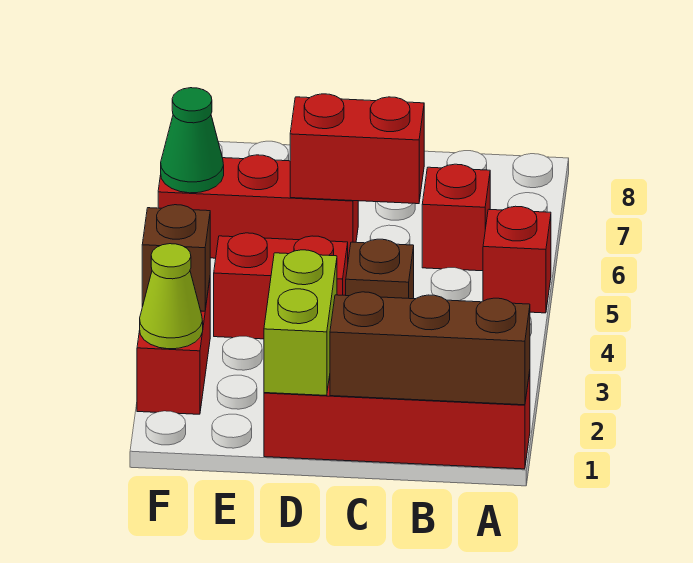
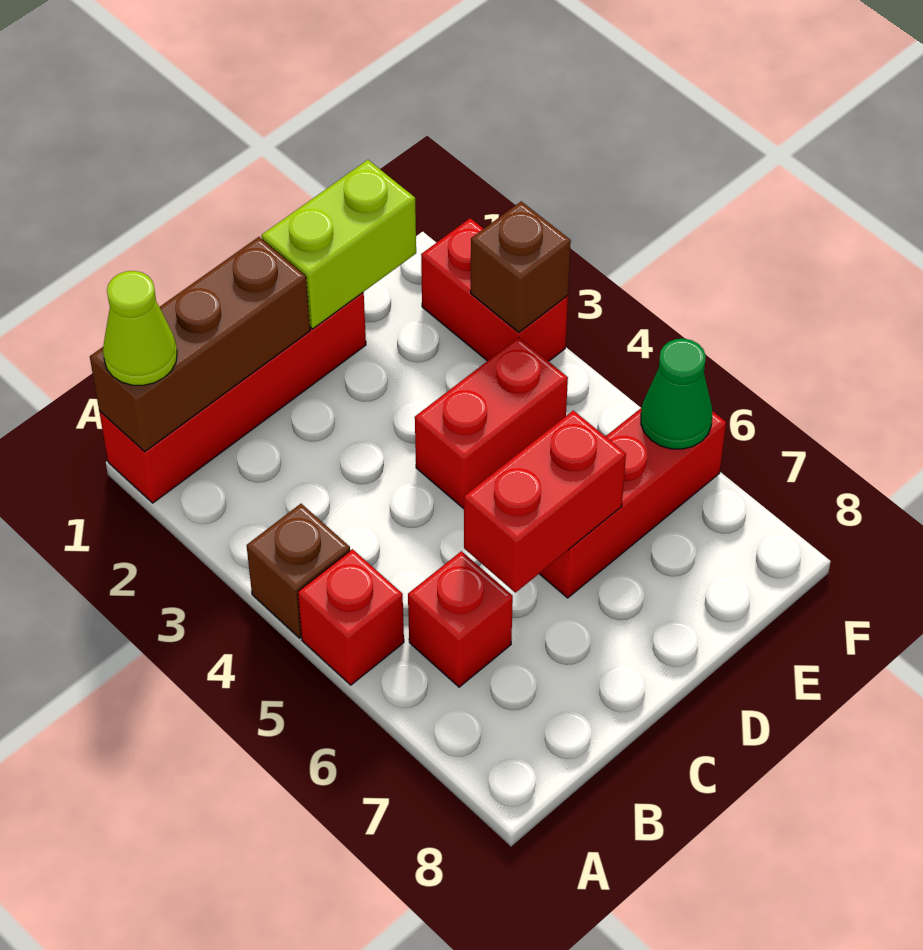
brown 1x1 brick [346,239,414,299] -> brown 1x1 brick moved to [247,504,350,638]
lime 1x2 brick [264,250,337,396] -> lime 1x2 brick turned to [262,160,416,329]
lime 1x1 cone [140,244,203,349] -> lime 1x1 cone moved to [103,271,177,385]

